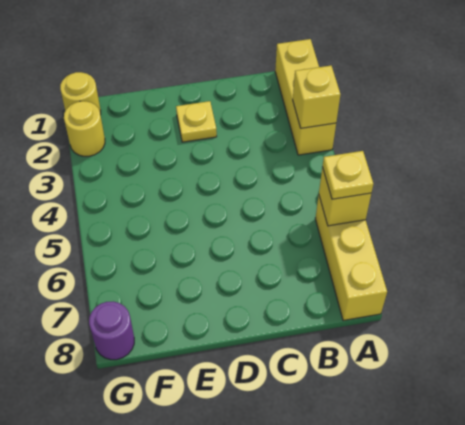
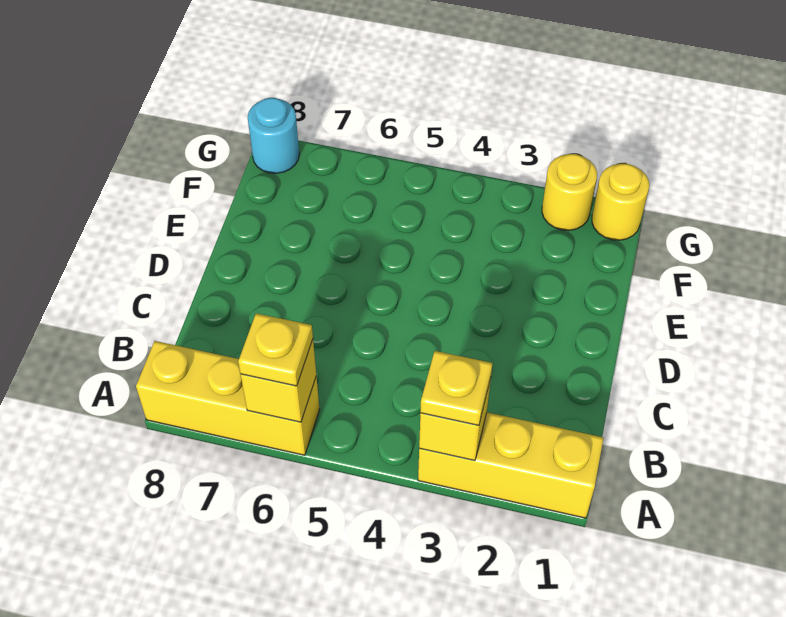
yellow 1x1 plate [176,101,217,142] -> yellow 1x1 plate moved to [420,351,492,425]
purple 1x1 round brick [89,301,134,360] -> cyan 1x1 round brick [248,98,299,173]

